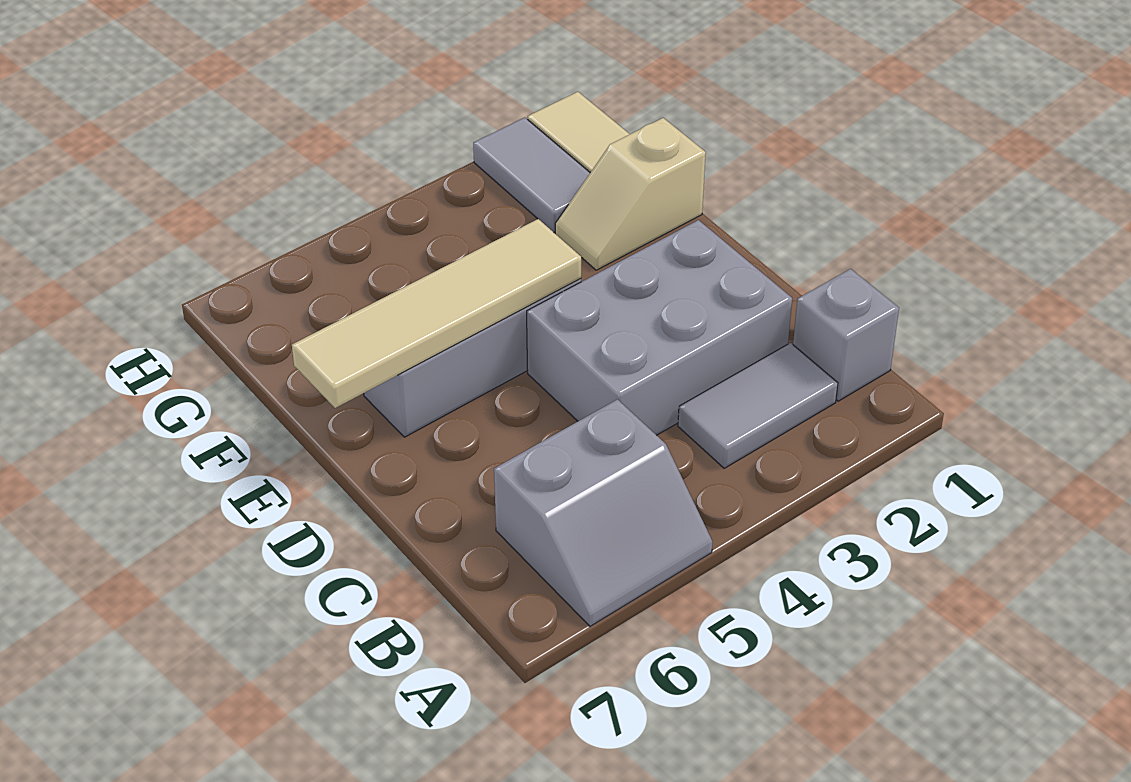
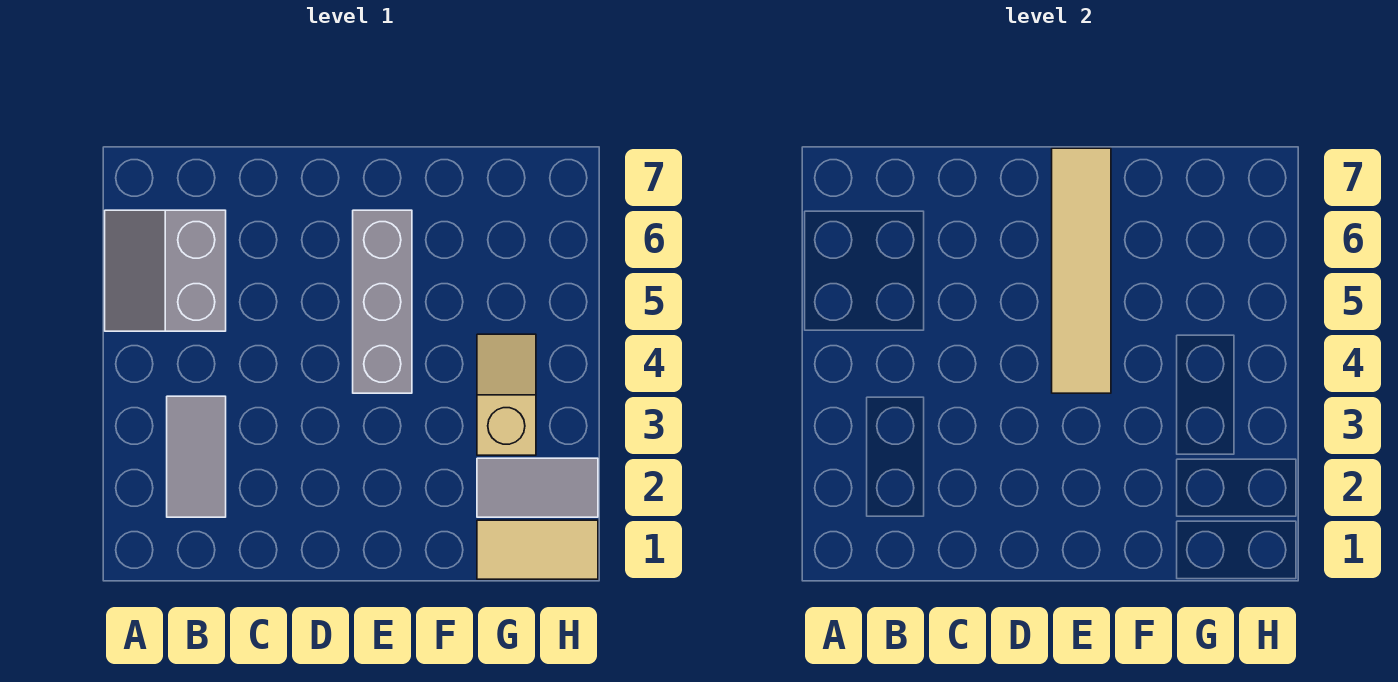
grey 1x1 brick [793,269,899,401] -> none
grey 2x3 brick [527,220,792,435] -> none
tan 1x2 slope [555,118,706,270] -> tan 1x2 slope moved to [477,334,536,455]

